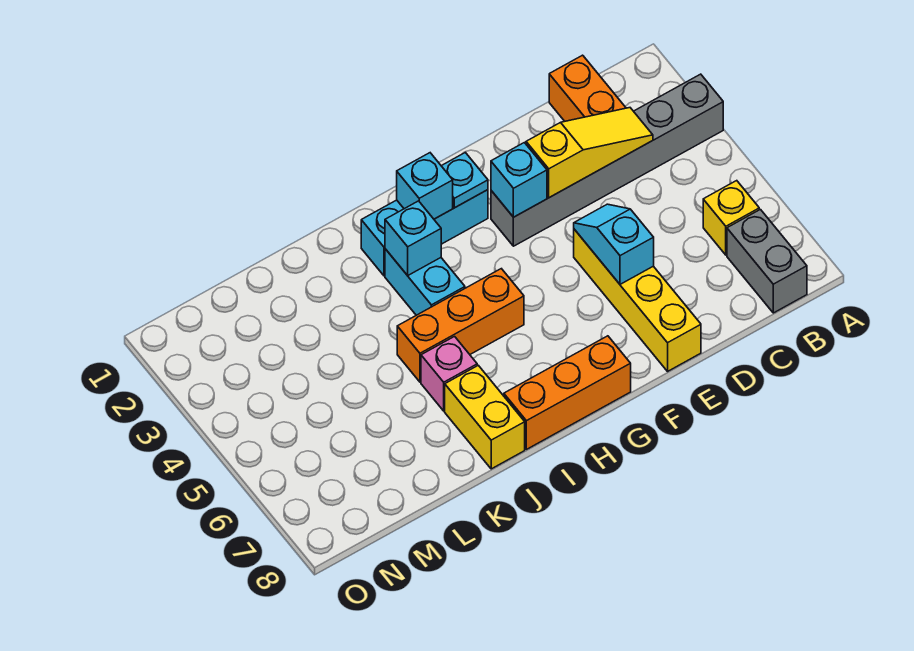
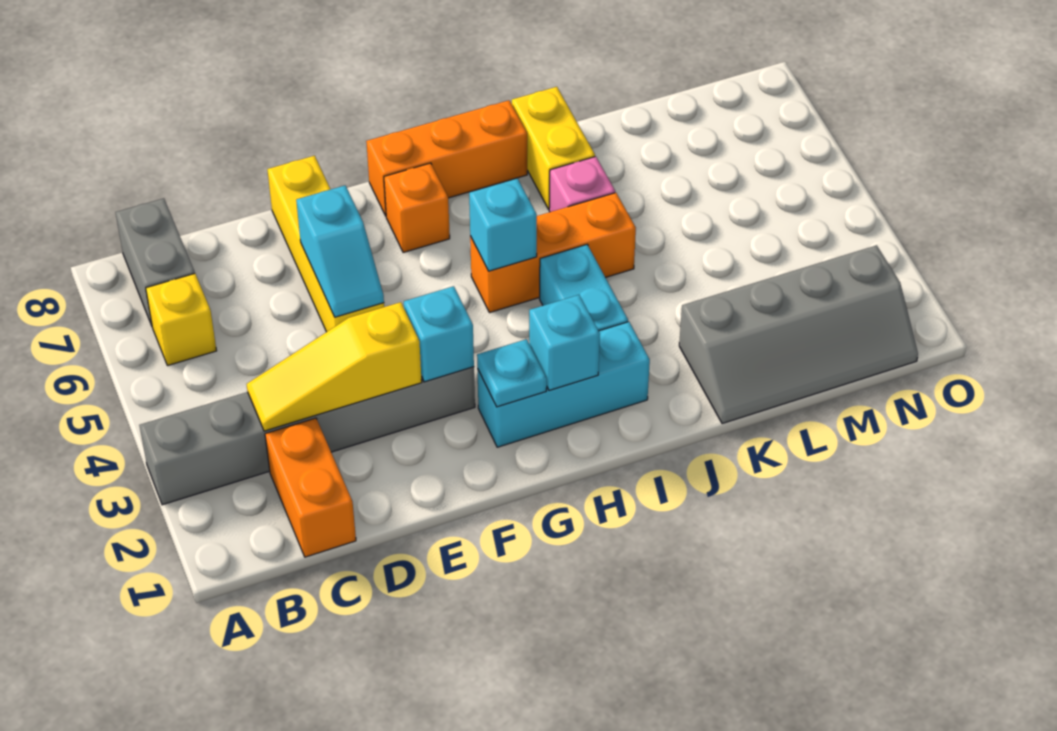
none -> orange 1x1 brick [384,163,450,253]
cyan 1x1 brick [385,201,441,275] -> cyan 1x1 brick moved to [469,178,537,271]
none -> grey 2x4 slope [679,245,918,424]

